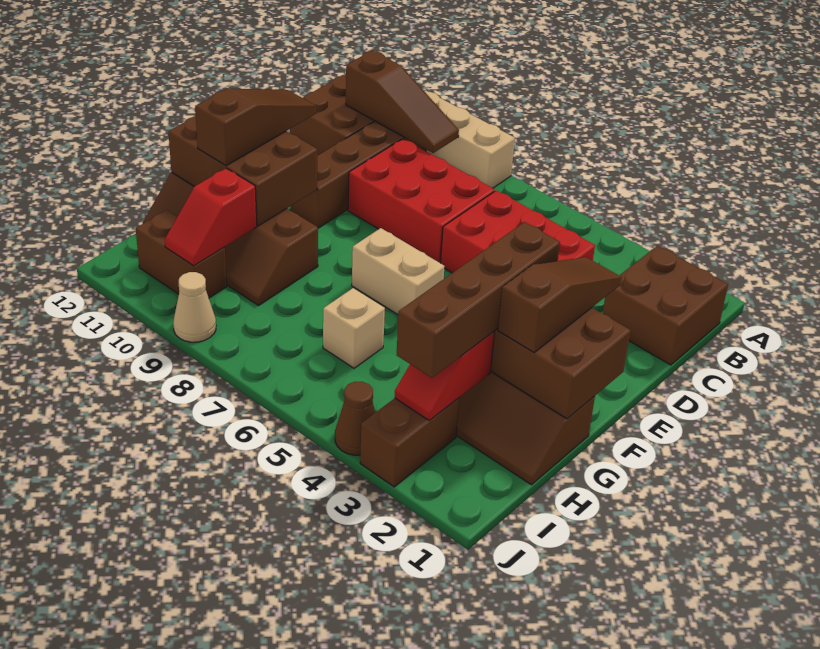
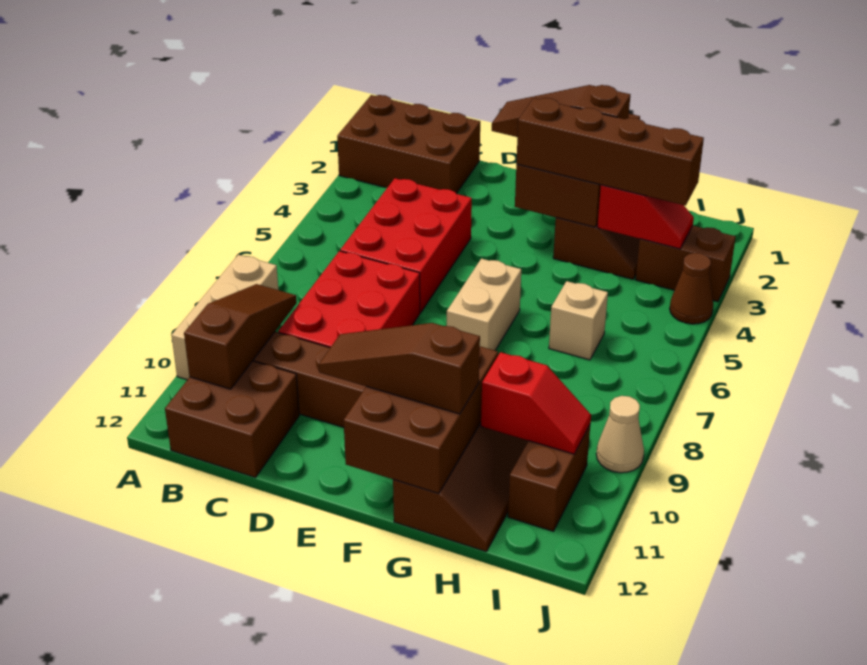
brown 2x2 brick [603,246,728,365] -> brown 2x3 brick [337,95,480,194]

